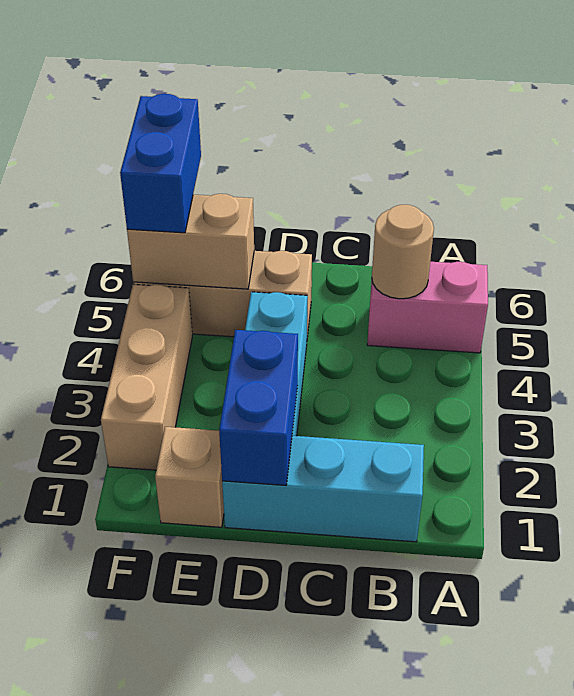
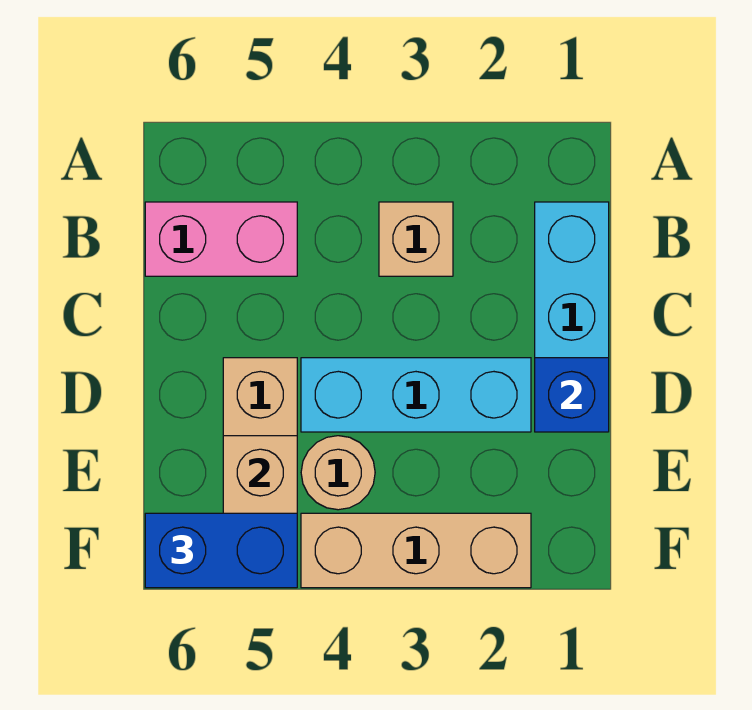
pink 1x2 brick [367,262,488,353] -> pink 1x2 brick turned to [145,202,297,276]
tan 1x1 round brick [372,205,434,299] -> tan 1x1 round brick moved to [301,436,375,510]
blue 1x2 brick [219,330,298,485] -> blue 1x1 brick [535,358,609,432]
tan 1x1 brick [155,427,224,527] -> tan 1x1 brick moved to [379,202,453,276]

